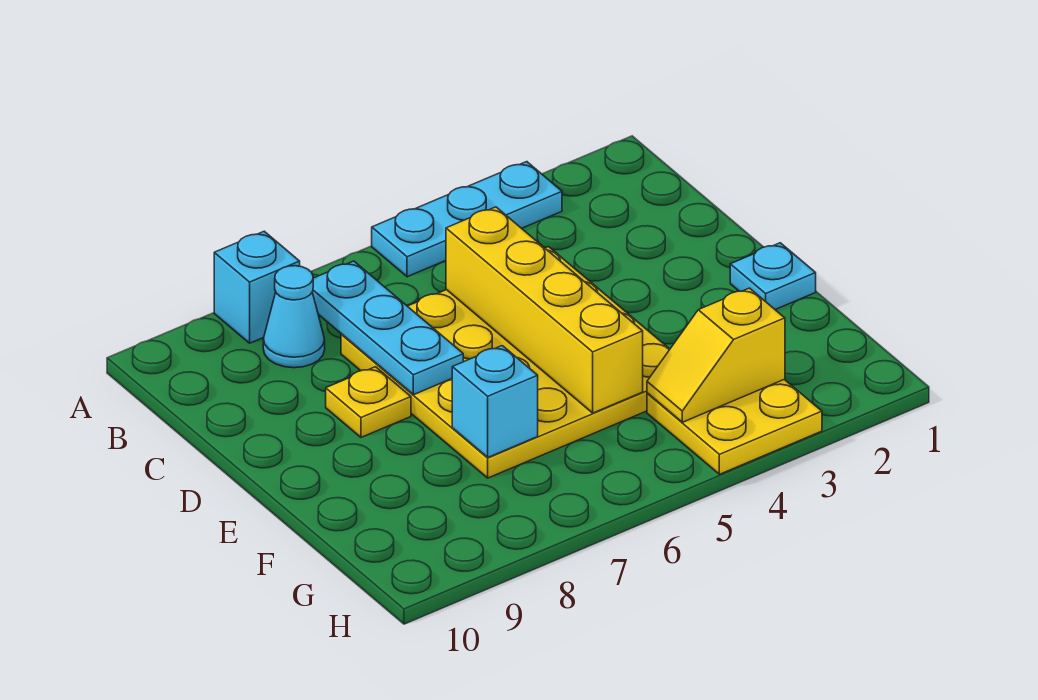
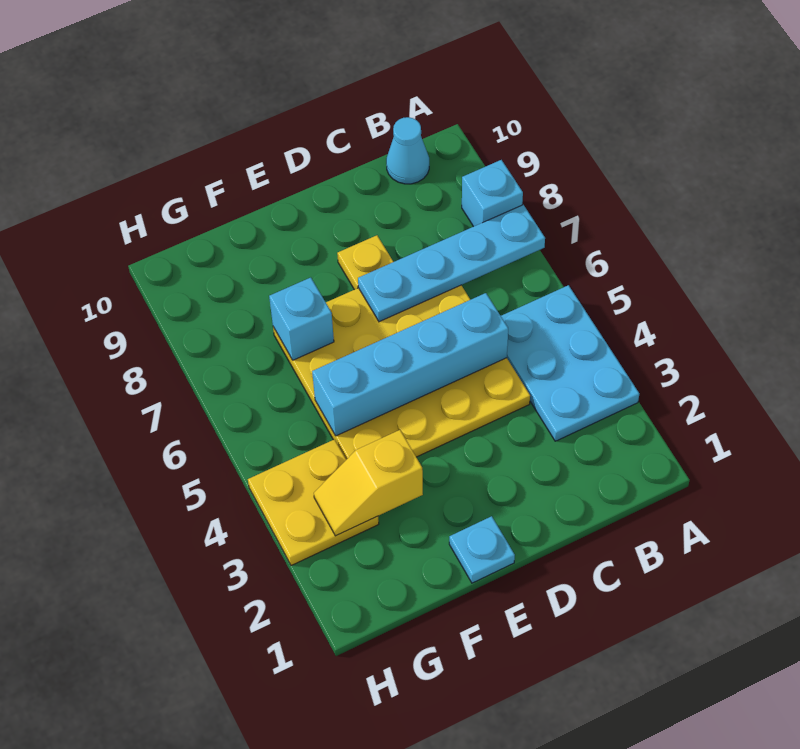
cyan 1x3 plate [372,162,562,277] -> cyan 2x3 plate [501,285,639,441]
cyan 1x3 plate [313,261,463,395] -> cyan 1x4 plate [358,205,545,322]
cyan 1x1 cone [263,266,325,368] -> cyan 1x1 cone moved to [386,117,429,184]
yellow 1x4 brick [446,207,643,413] -> cyan 1x4 brick [312,293,508,436]
yellow 1x2 slope [647,288,785,422] -> yellow 1x2 slope turned to [314,430,423,536]

